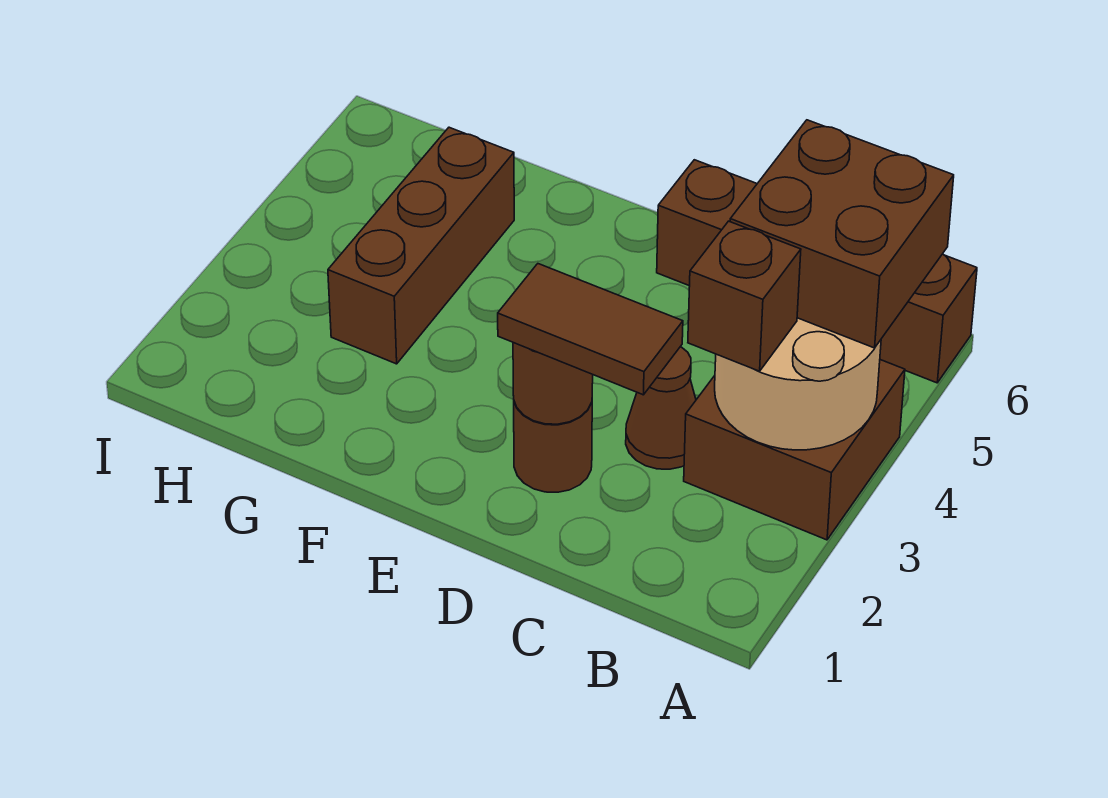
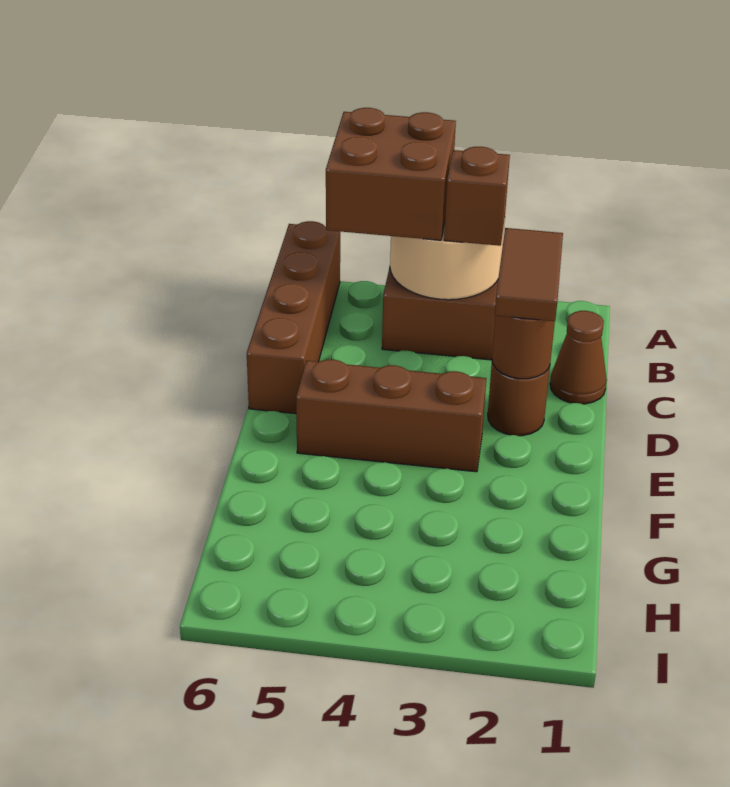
brown 1x1 cone [626,347,696,469] -> brown 1x1 cone moved to [550,311,607,404]
brown 1x3 brick [328,127,514,364] -> brown 1x3 brick moved to [296,359,486,472]

